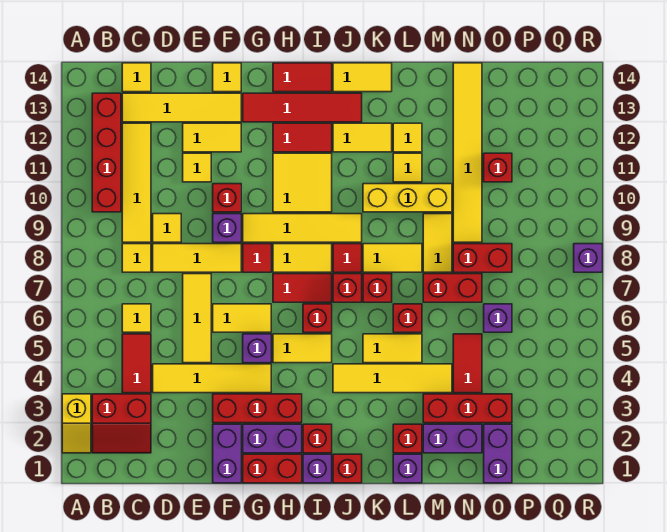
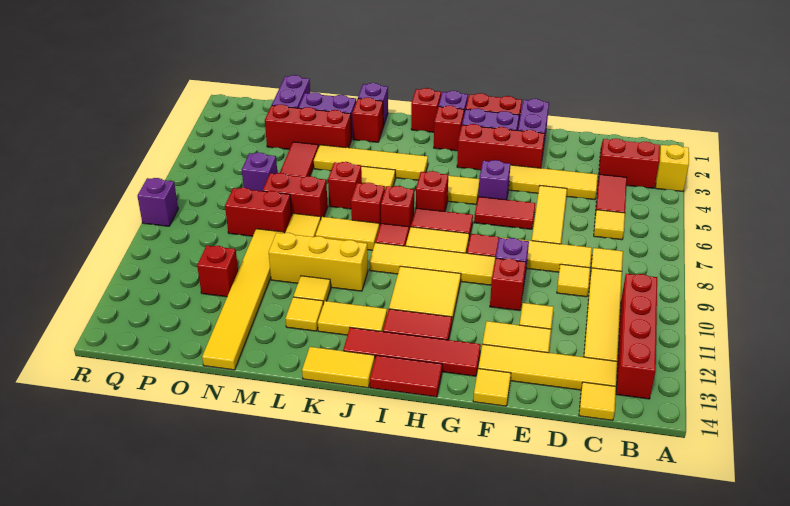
yellow 1x2 tile [213,304,271,332] -> red 1x2 tile [474,197,535,229]

